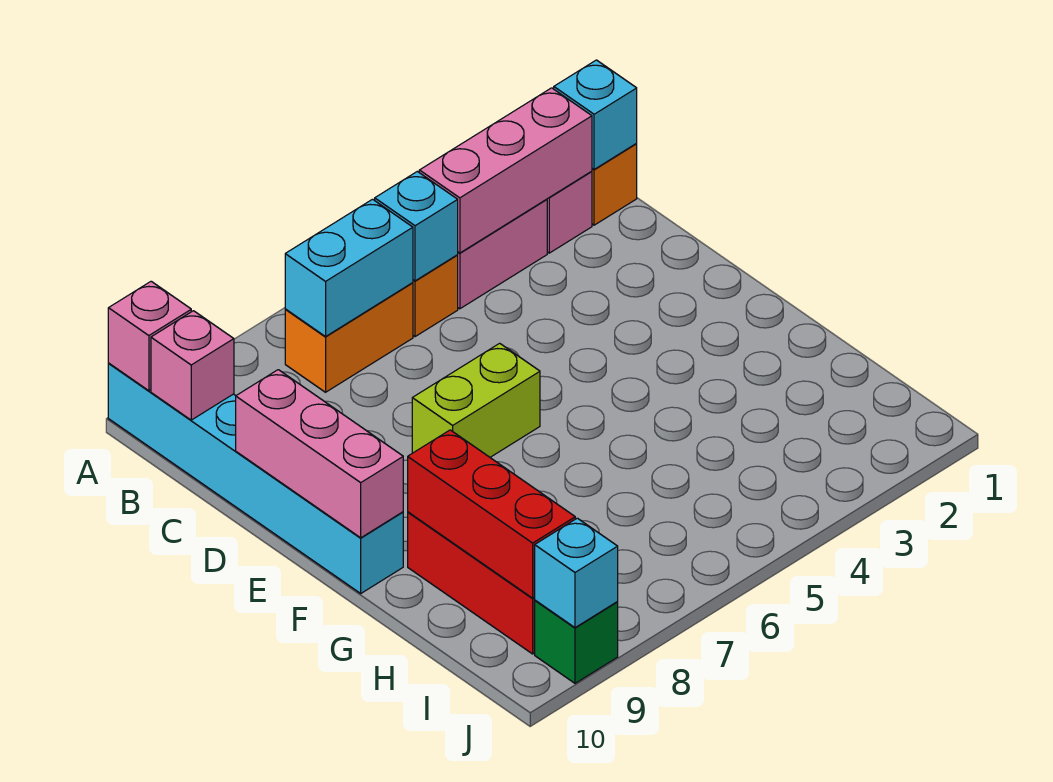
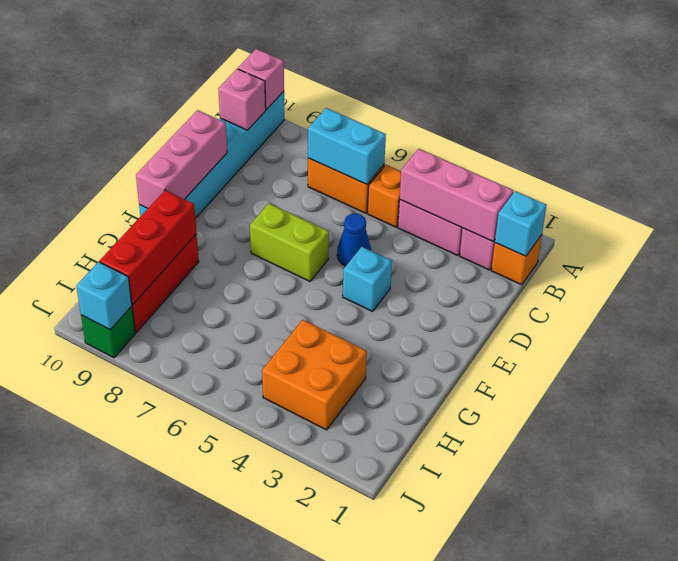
cyan 1x1 brick [375,171,458,281] -> cyan 1x1 brick moved to [343,247,392,311]
none -> blue 1x1 cone [337,213,371,266]
none -> orange 2x2 brick [262,320,367,430]

